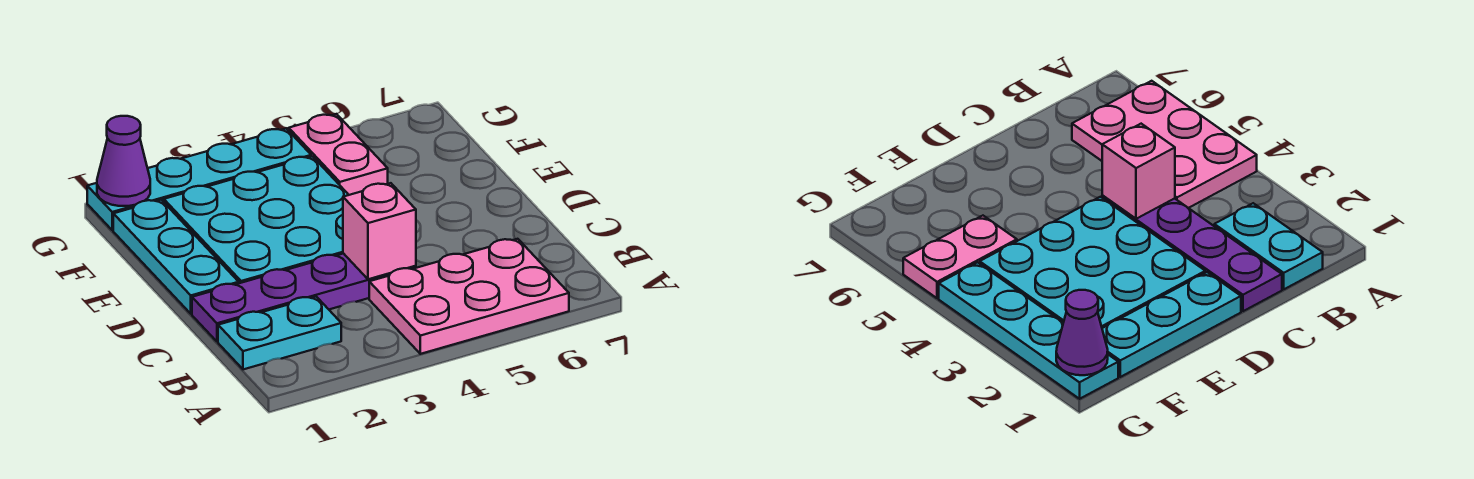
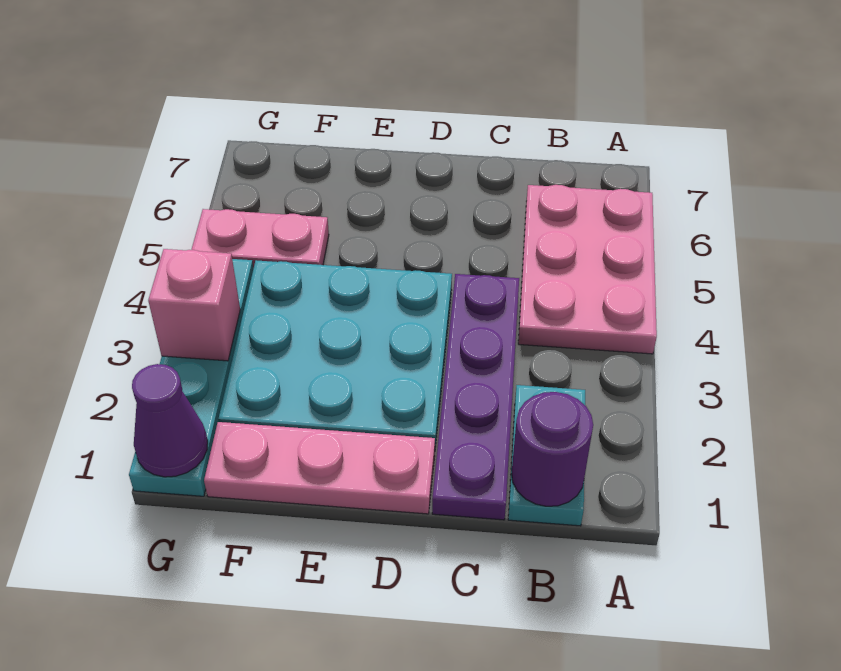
none -> purple 1x1 round brick [512,392,593,506]
pink 1x1 brick [343,183,416,279] -> pink 1x1 brick moved to [148,249,240,361]
cyan 1x3 plate [113,200,239,314] -> pink 1x3 plate [204,422,435,514]

